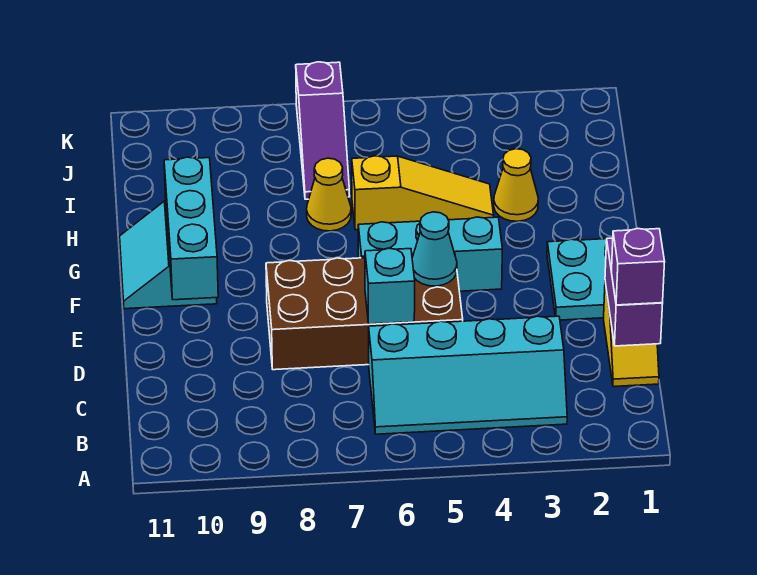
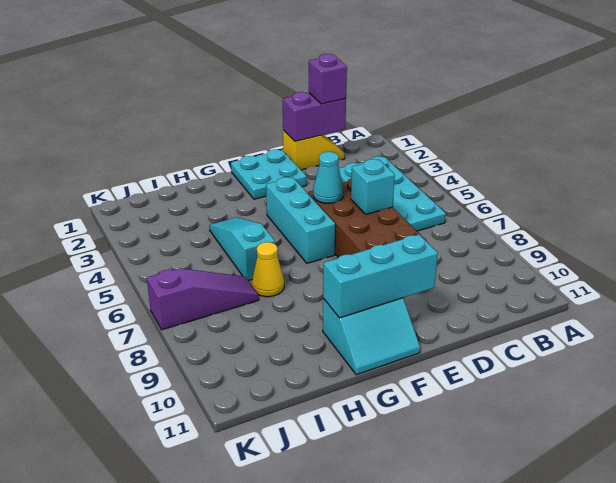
cyan 2x4 slope [369,316,567,434] -> cyan 2x4 plate [339,156,446,231]
yellow 1x1 cone [494,149,538,221] -> none
yellow 1x3 slope [352,156,494,230] -> cyan 1x3 slope [209,218,275,281]

